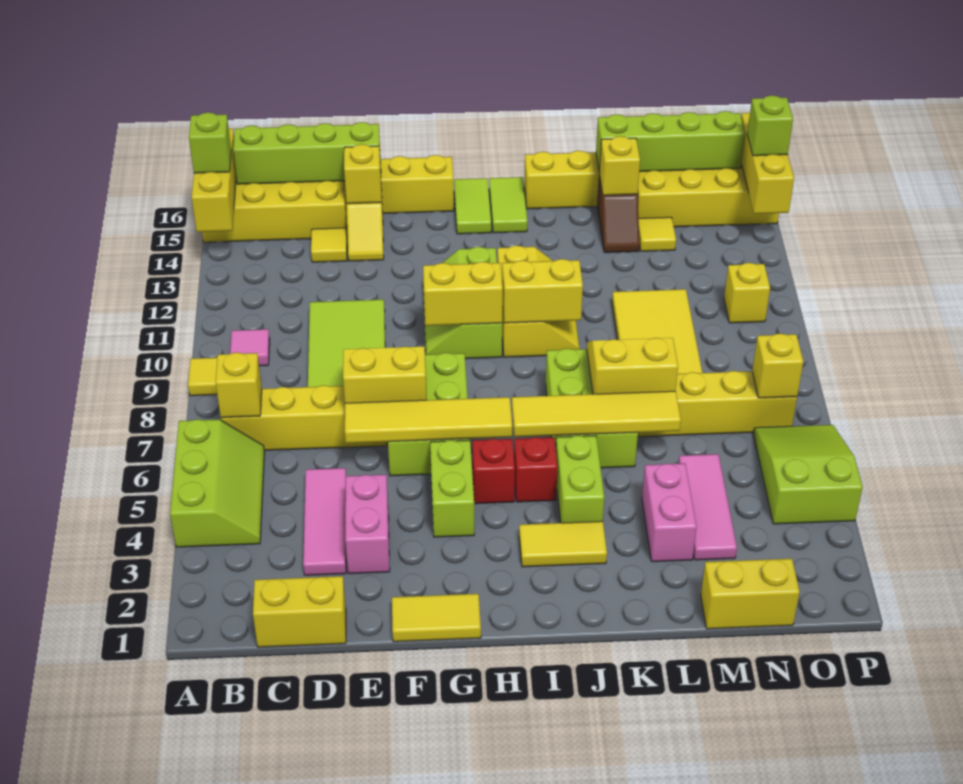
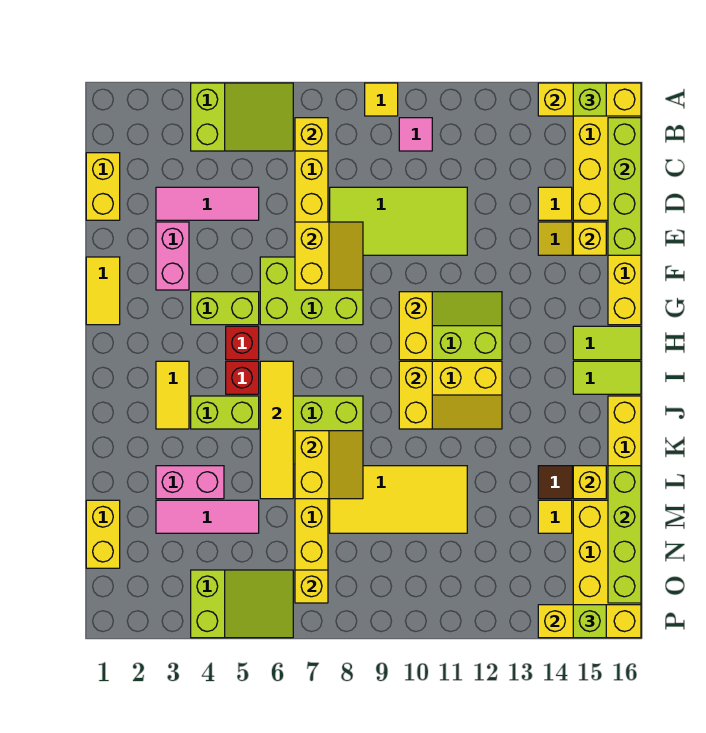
lime 2x3 slope [170,419,265,547] -> lime 2x3 slope turned to [191,83,293,151]
pink 1x2 brick [345,475,390,574] -> pink 1x2 brick turned to [156,222,189,290]
yellow 1x4 tile [345,397,512,443] -> none
yellow 1x1 brick [724,263,770,323] -> none

